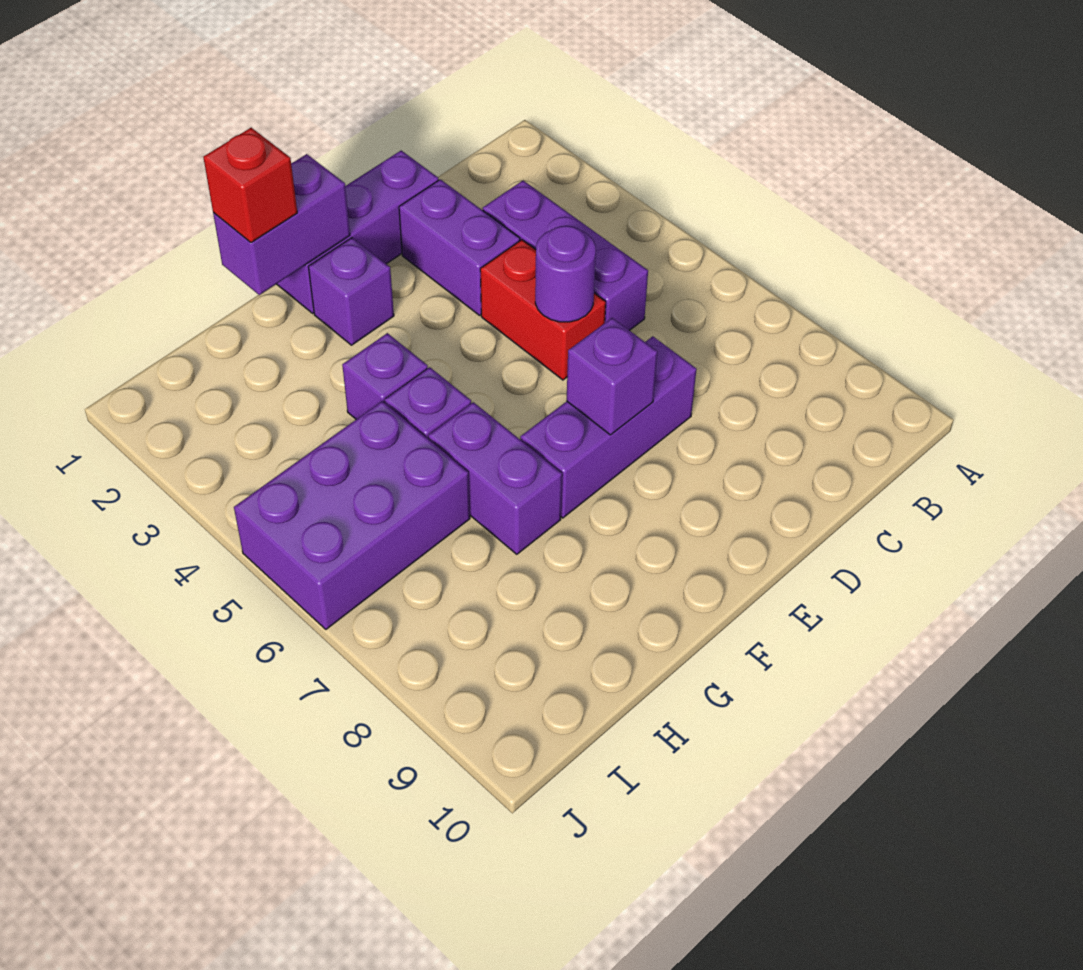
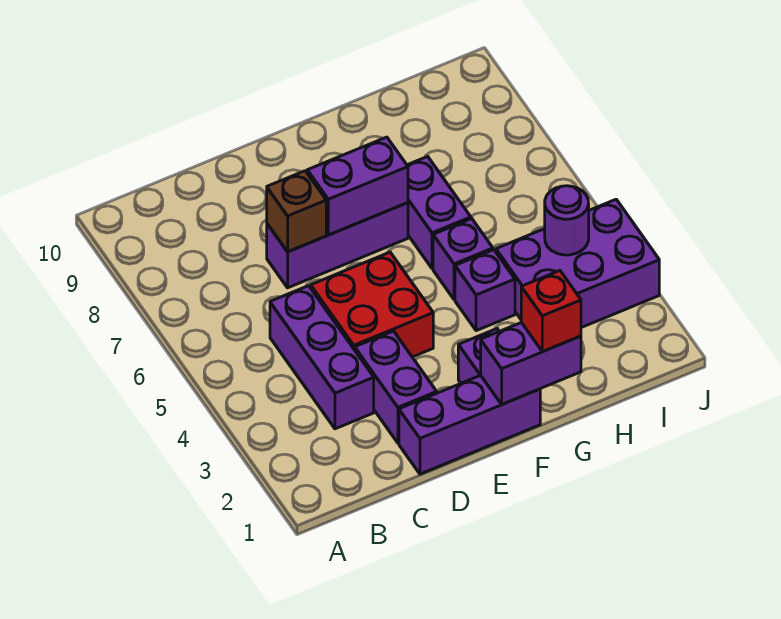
red 1x2 brick [480,240,606,380] -> red 2x2 brick [311,252,433,357]
purple 1x1 round brick [535,226,596,322] -> purple 1x1 round brick moved to [545,186,589,255]
none -> brown 1x1 brick [267,171,326,252]
purple 1x1 brick [567,318,657,435] -> purple 1x2 brick [307,137,408,235]
purple 2x3 brick [234,401,470,629] -> purple 2x3 brick moved to [496,199,659,328]

